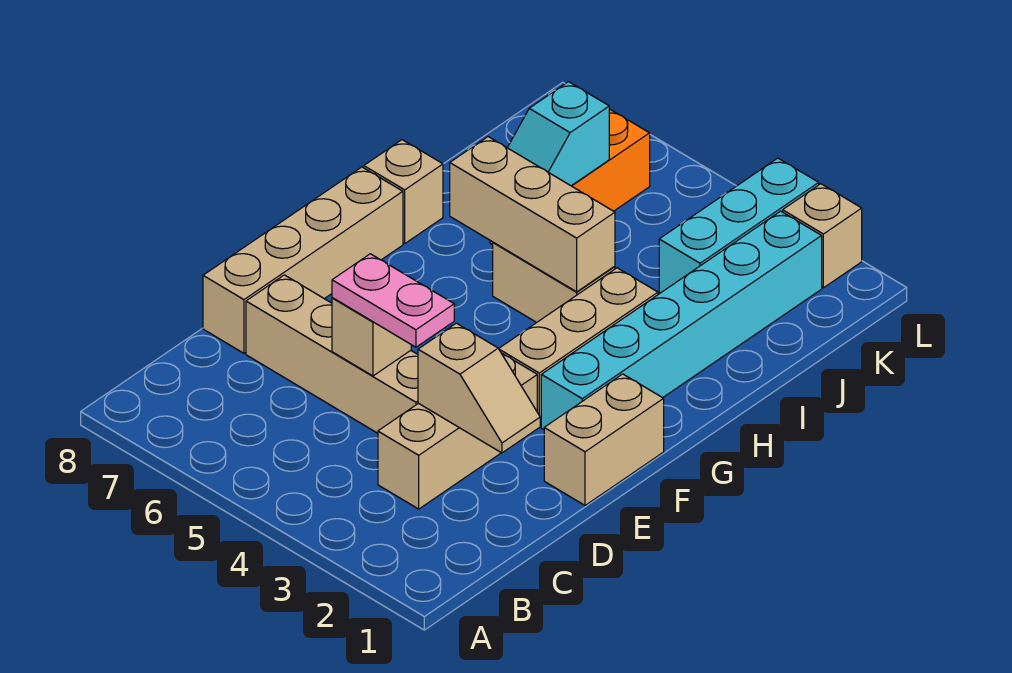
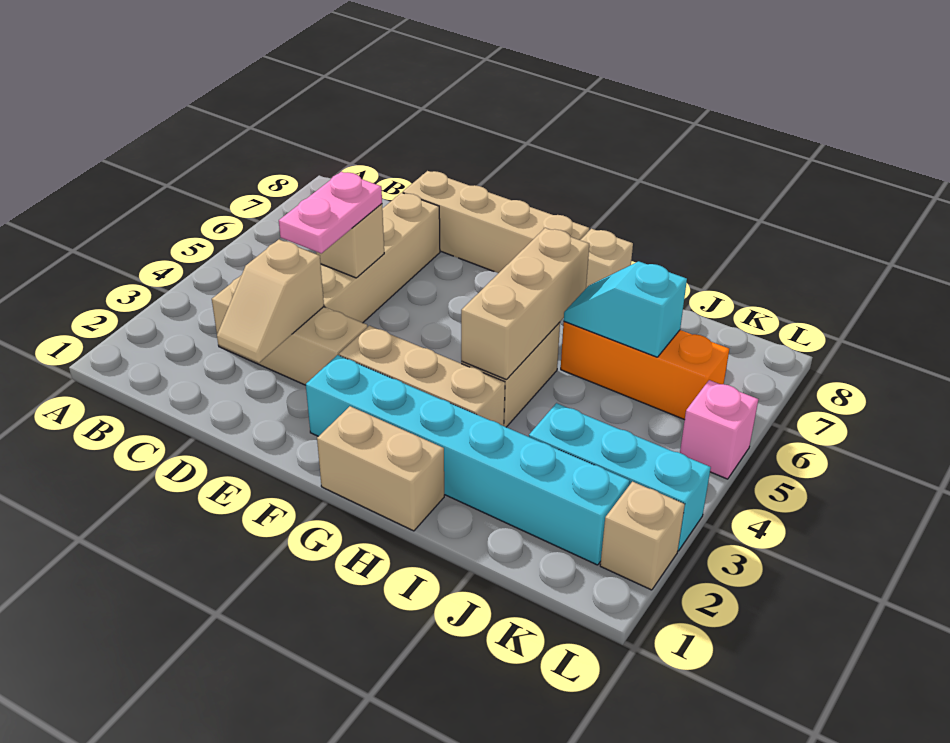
tan 1x2 brick [544,374,664,505] -> tan 1x2 brick moved to [317,406,444,531]
none -> pink 1x1 brick [680,380,758,479]

